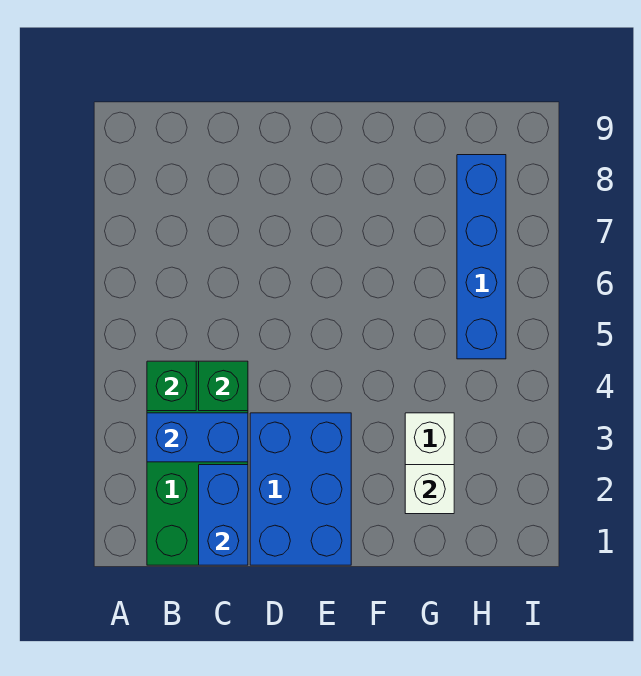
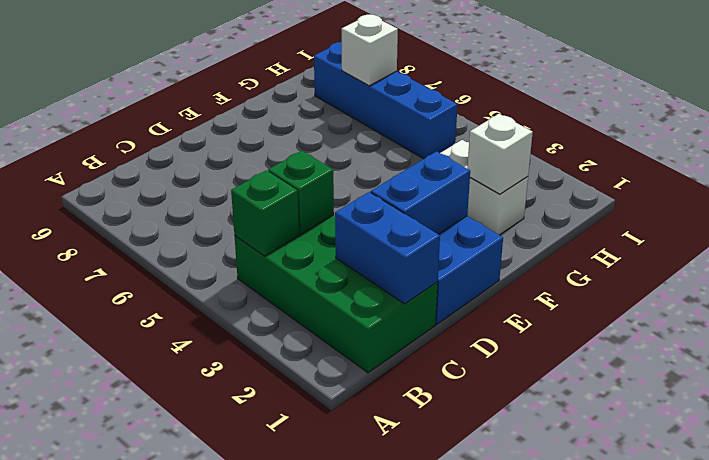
blue 1x2 brick [147,413,248,462] -> blue 1x2 brick moved to [371,151,470,234]
none -> white 1x1 brick [341,15,398,86]

